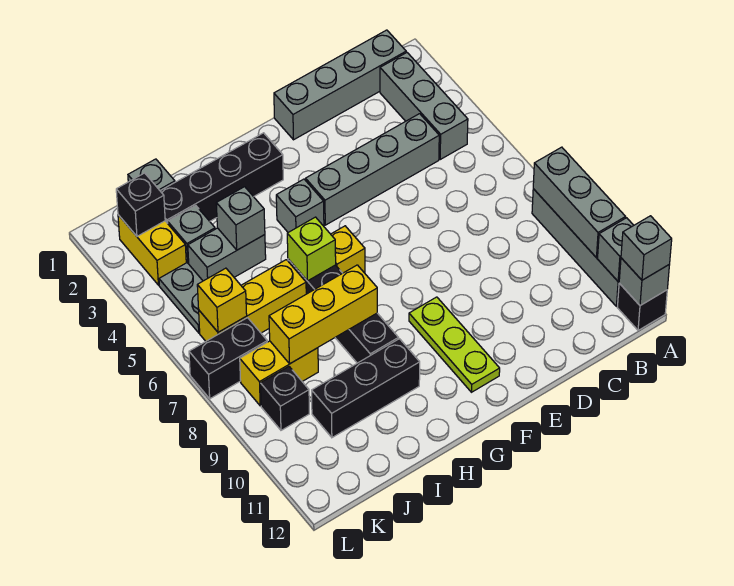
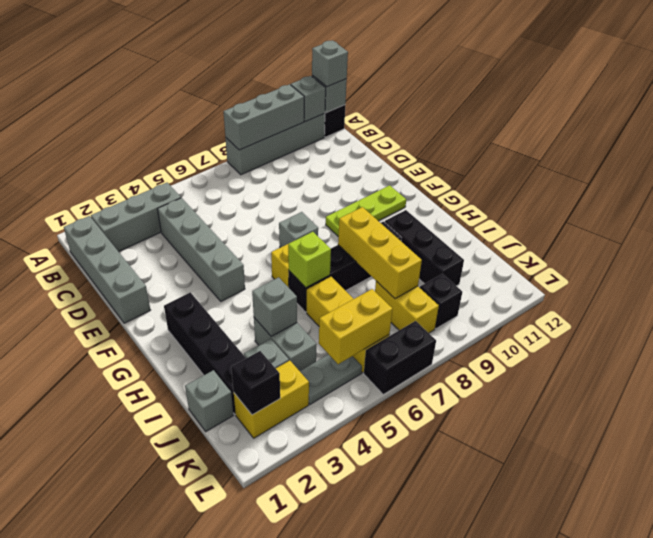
grey 1x1 brick [276,179,324,232] -> grey 1x1 brick moved to [279,212,318,248]
yellow 1x1 brick [197,268,247,332] -> yellow 1x2 brick [319,289,392,364]
black 1x2 brick [189,318,267,399] -> black 1x2 brick turned to [364,321,436,394]

